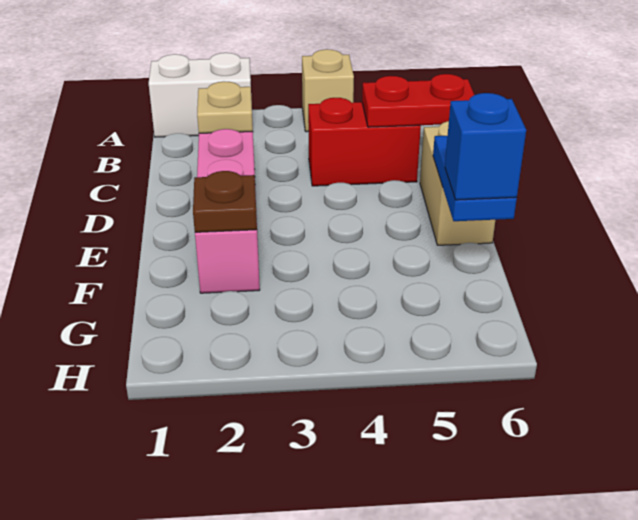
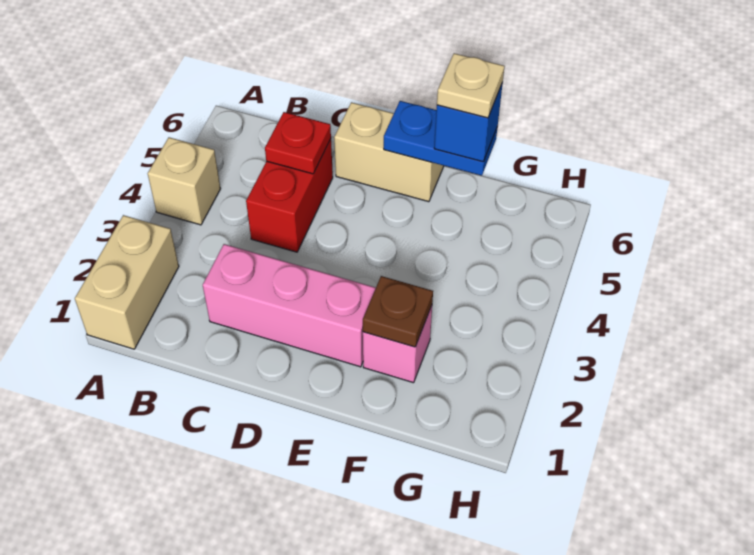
white 1x2 brick [149,53,251,137] -> tan 1x2 brick [75,215,179,349]
tan 1x1 plate [197,82,253,133] -> tan 1x1 plate moved to [437,53,505,118]
red 1x2 plate [362,74,474,127] -> red 1x1 plate [265,112,331,174]

